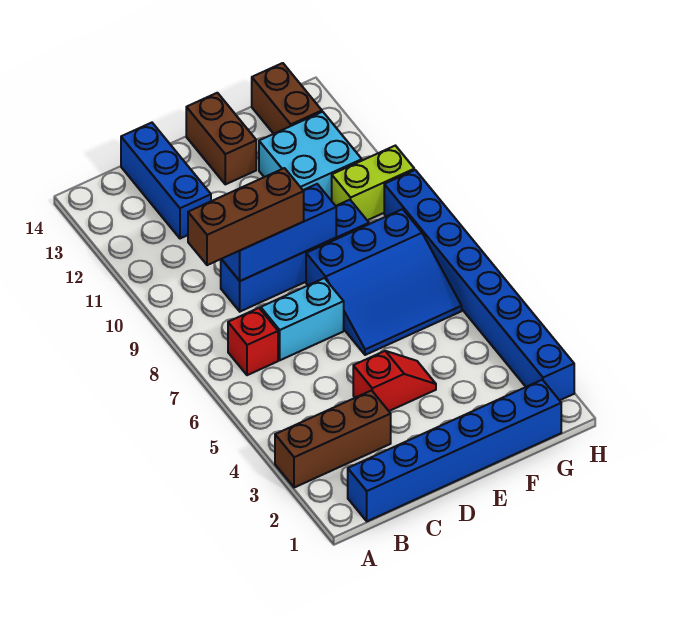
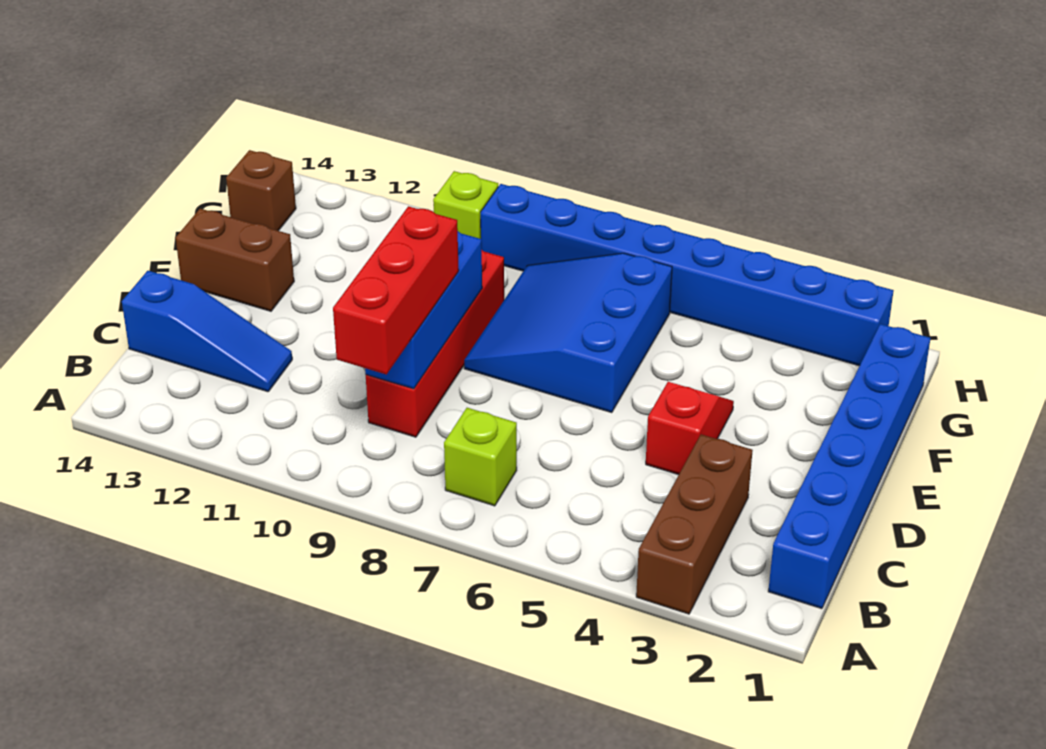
red 1x1 brick [228,308,278,375] -> lime 1x1 brick [444,408,517,506]
brown 1x3 brick [188,168,304,265] -> red 1x3 brick [333,206,459,375]
cyan 1x2 brick [261,278,344,360] -> none
blue 1x4 brick [221,200,369,312] -> red 1x4 brick [366,250,504,437]
blue 1x3 brick [121,123,211,238] -> blue 1x3 slope [122,271,292,392]
blue 3x3 slope [306,209,462,355] -> blue 3x3 slope turned to [464,253,672,413]
cyan 2x2 brick [259,112,362,201] -> none
lime 1x2 brick [332,146,414,220] -> lime 1x1 brick [433,171,498,239]
brown 1x2 brick [252,63,322,134] -> brown 1x1 brick [226,150,296,231]

